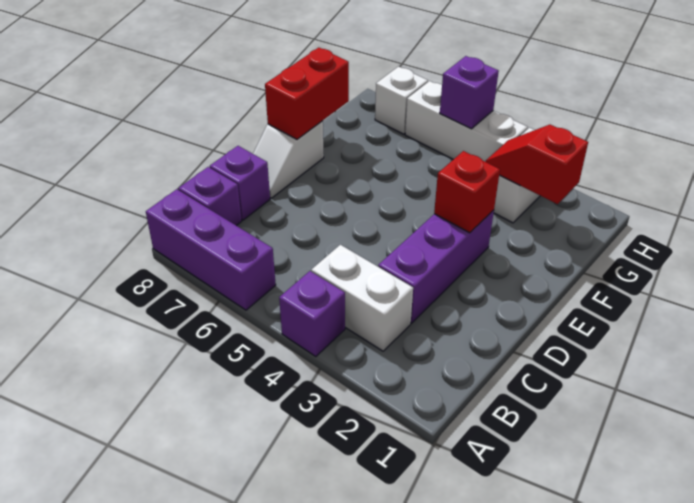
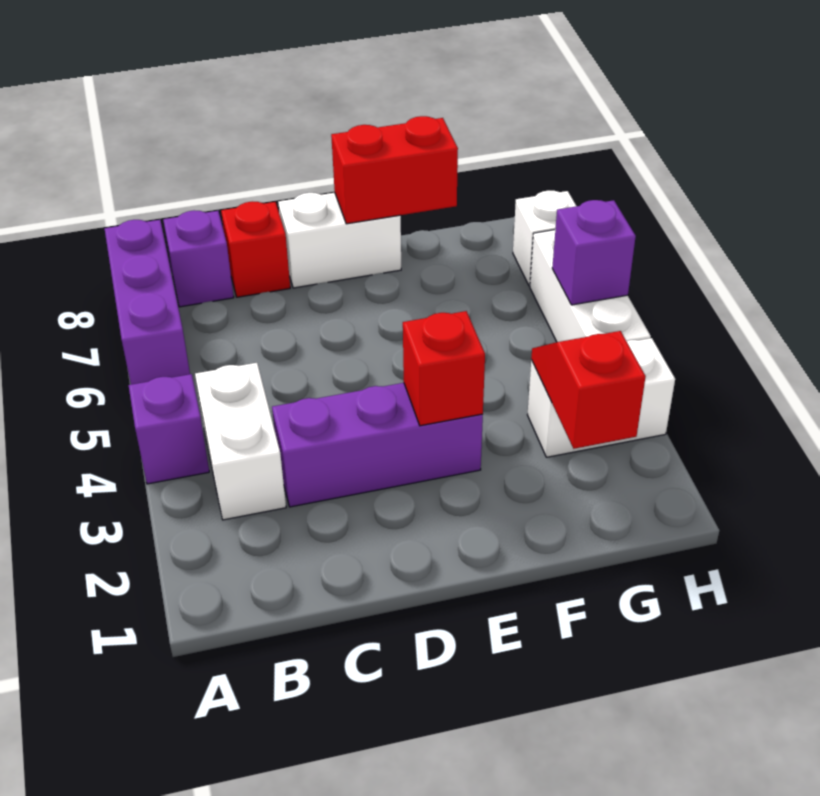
purple 1x1 brick [210,146,270,220] -> red 1x1 brick [221,201,290,297]
white 1x2 slope [253,121,324,198] -> white 1x2 brick [278,193,401,288]

